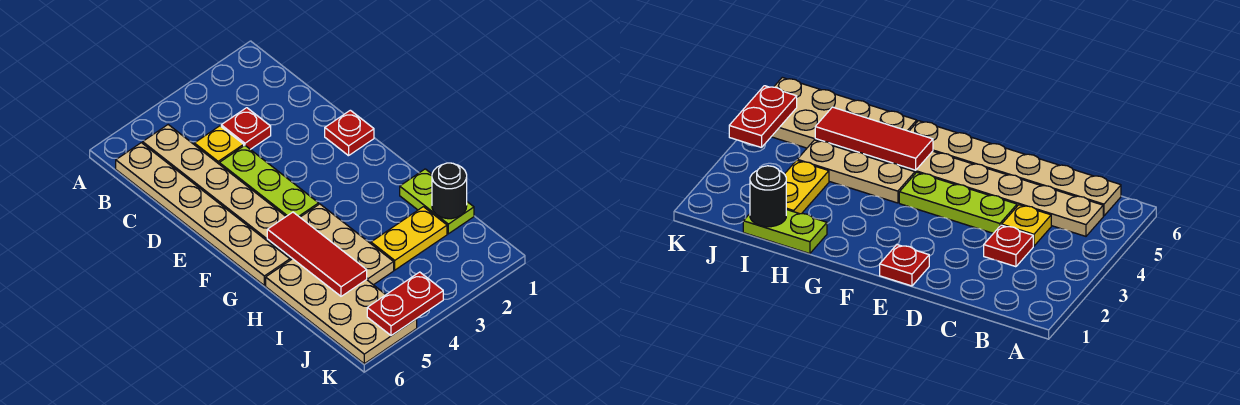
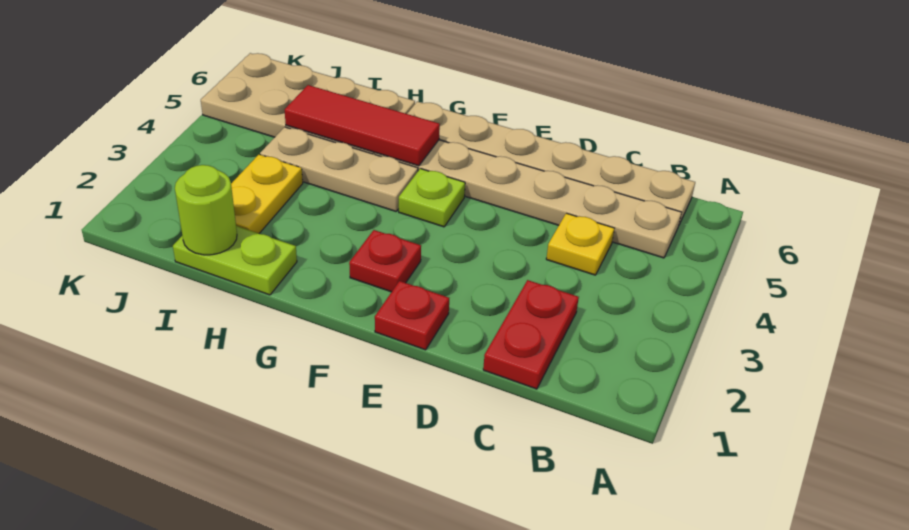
red 1x1 plate [221,108,271,149] -> red 1x1 plate moved to [349,230,421,292]
lime 1x3 plate [219,146,319,217] -> lime 1x1 plate [399,169,465,227]
black 1x1 round brick [432,163,467,219] -> lime 1x1 round brick [175,165,237,255]
red 1x2 plate [367,272,443,336] -> red 1x2 plate moved to [483,280,579,389]

